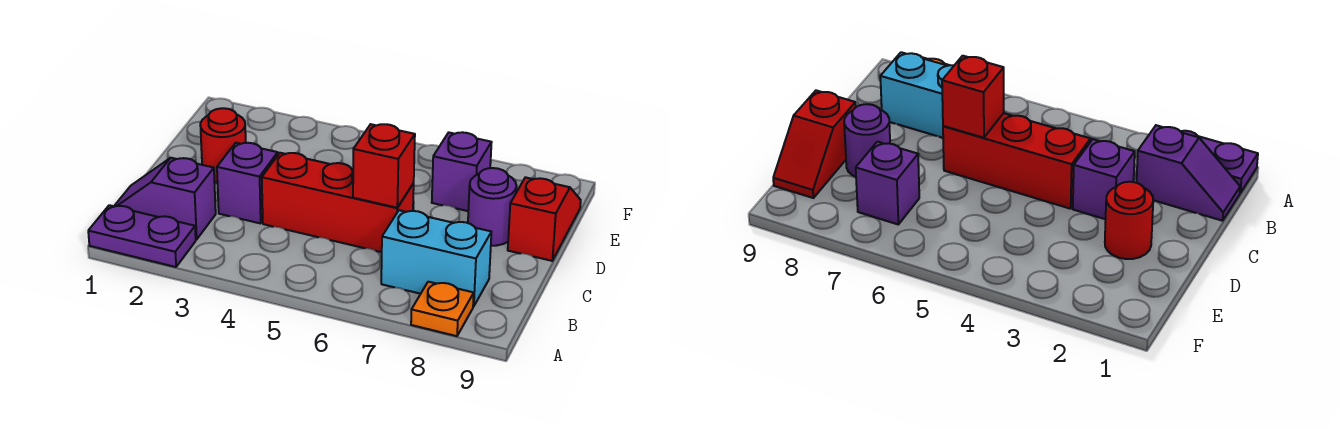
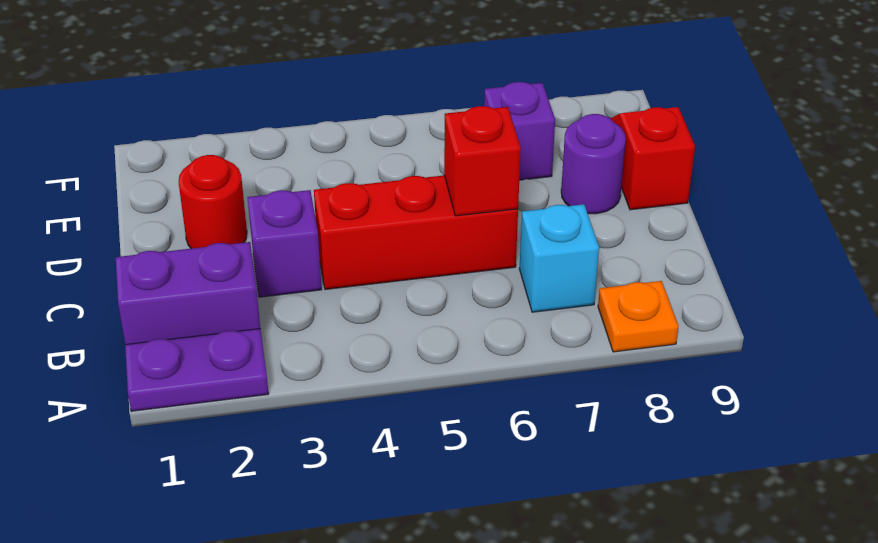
purple 1x2 slope [115,158,216,240] -> purple 1x2 brick [116,242,260,344]
cyan 1x2 brick [381,210,491,307] -> cyan 1x1 brick [519,204,599,312]

